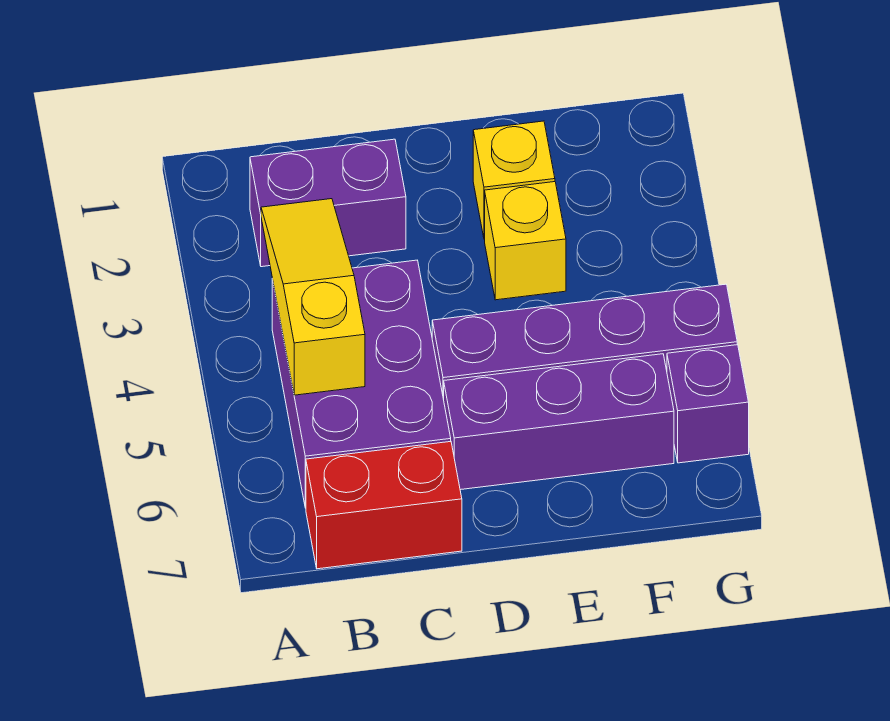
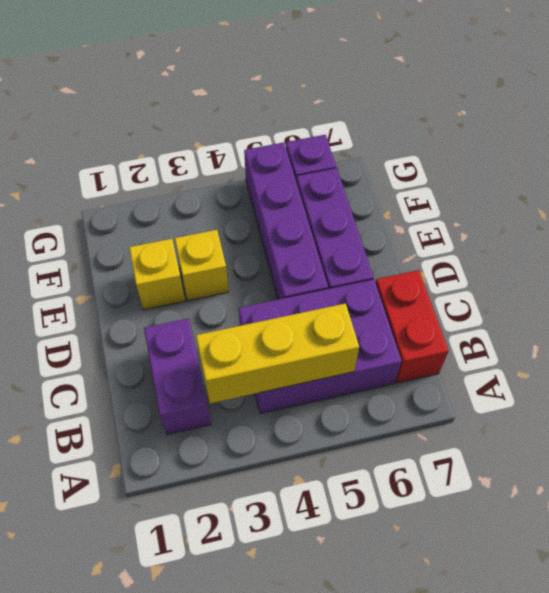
yellow 1x3 slope [261,199,365,395] -> yellow 1x3 brick [196,303,359,403]

